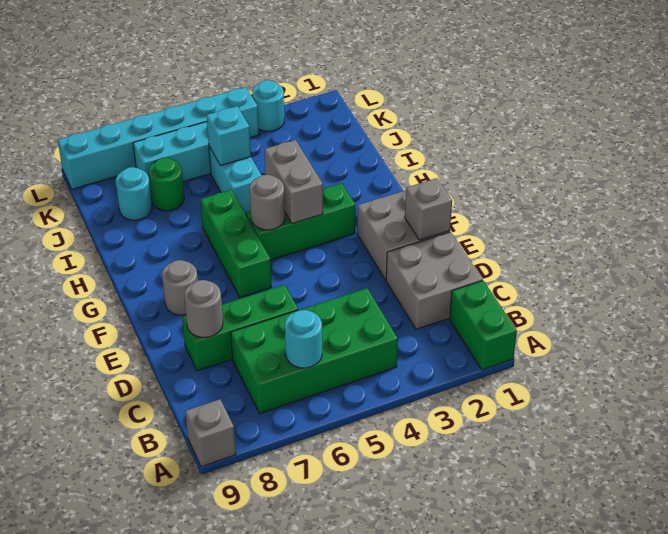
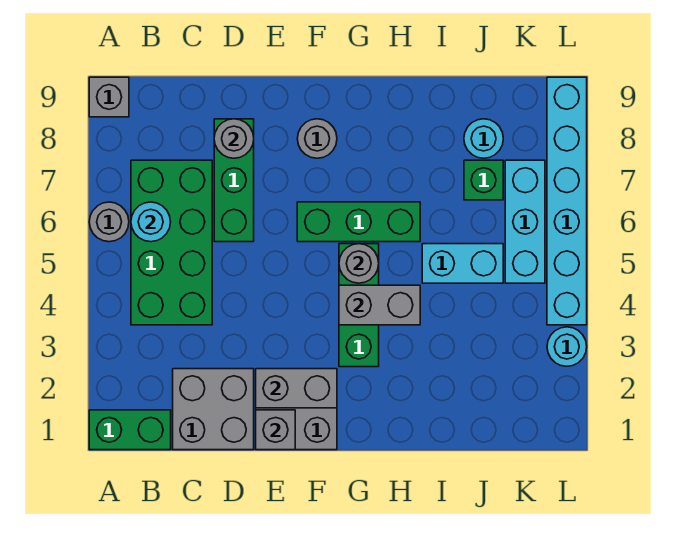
none -> grey 1x1 round brick [89,202,129,242]
none -> grey 1x2 brick [256,369,337,408]
cyan 1x1 brick [207,106,251,166] -> none
green 1x1 round brick [149,158,184,211] -> green 1x1 brick [464,160,503,200]

